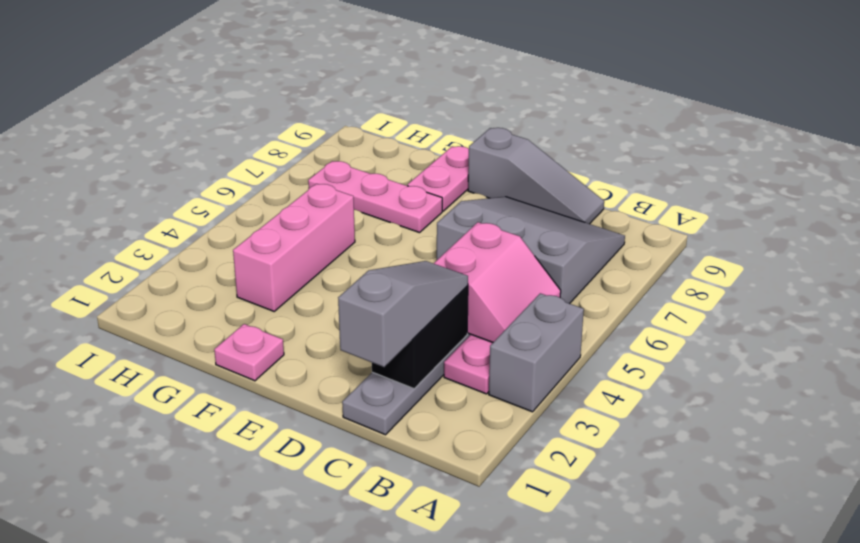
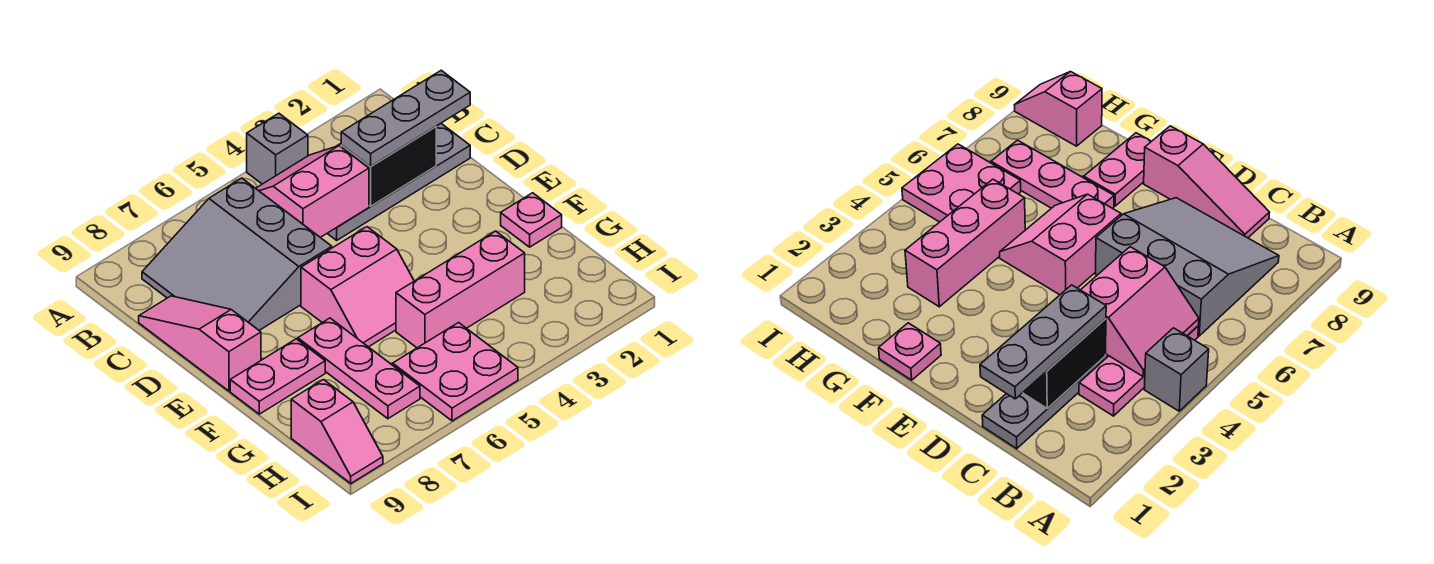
grey 1x2 brick [489,293,584,412] -> grey 1x1 brick [247,113,308,184]
grey 1x3 slope [338,261,468,367] -> grey 1x3 plate [341,70,470,166]
grey 1x3 slope [468,128,604,224] -> pink 1x3 slope [139,296,261,391]
none -> pink 2x2 slope [301,227,414,347]
none -> pink 2x2 plate [393,323,518,421]
none -> pink 1x2 slope [291,380,383,483]

